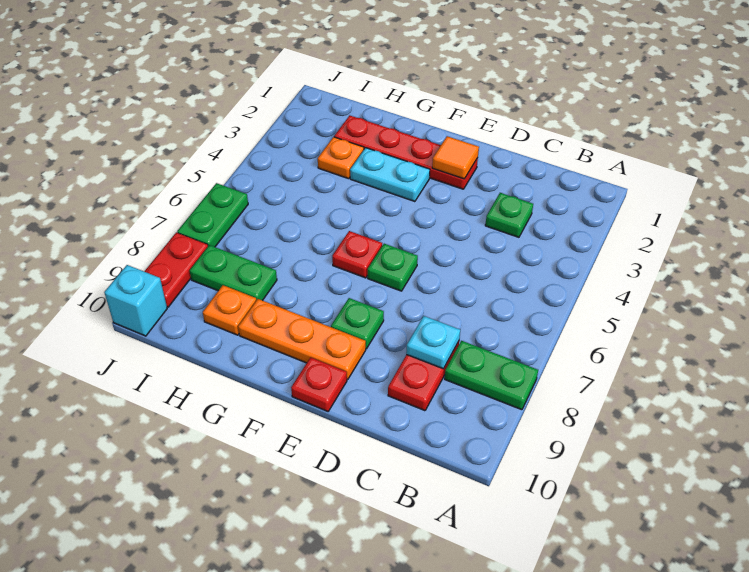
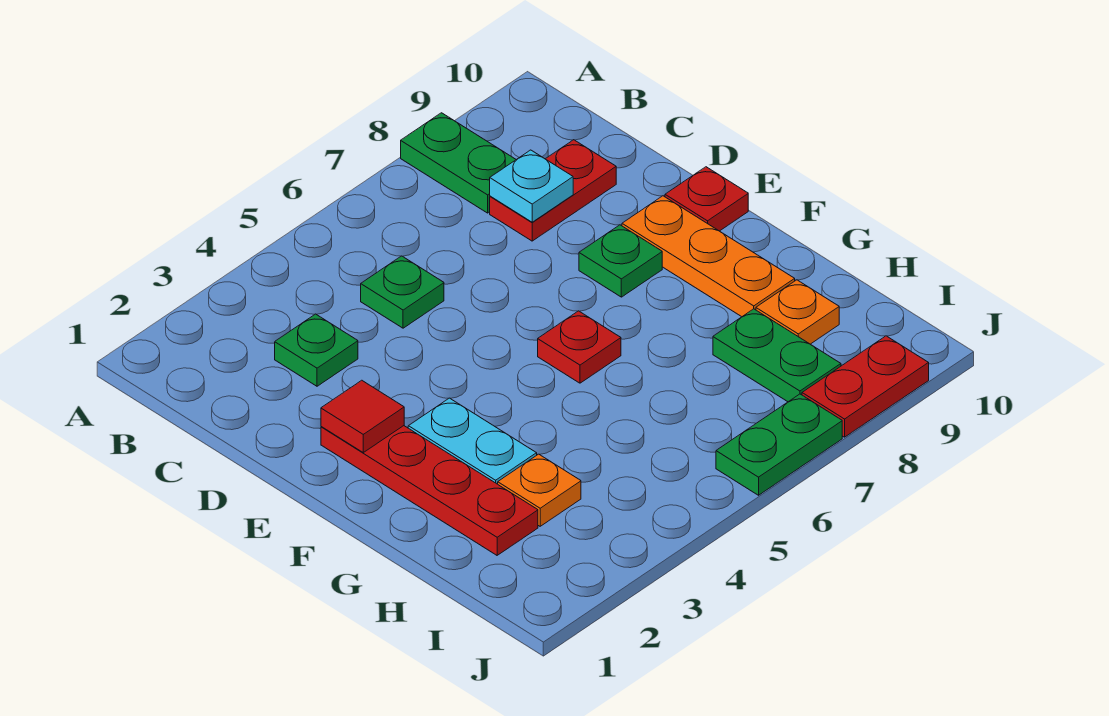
orange 1x1 tile [432,136,479,179] -> red 1x1 tile [321,380,404,452]
green 1x1 plate [368,244,418,291] -> green 1x1 plate moved to [361,256,444,328]
cyan 1x1 brick [104,265,167,336] -> none

